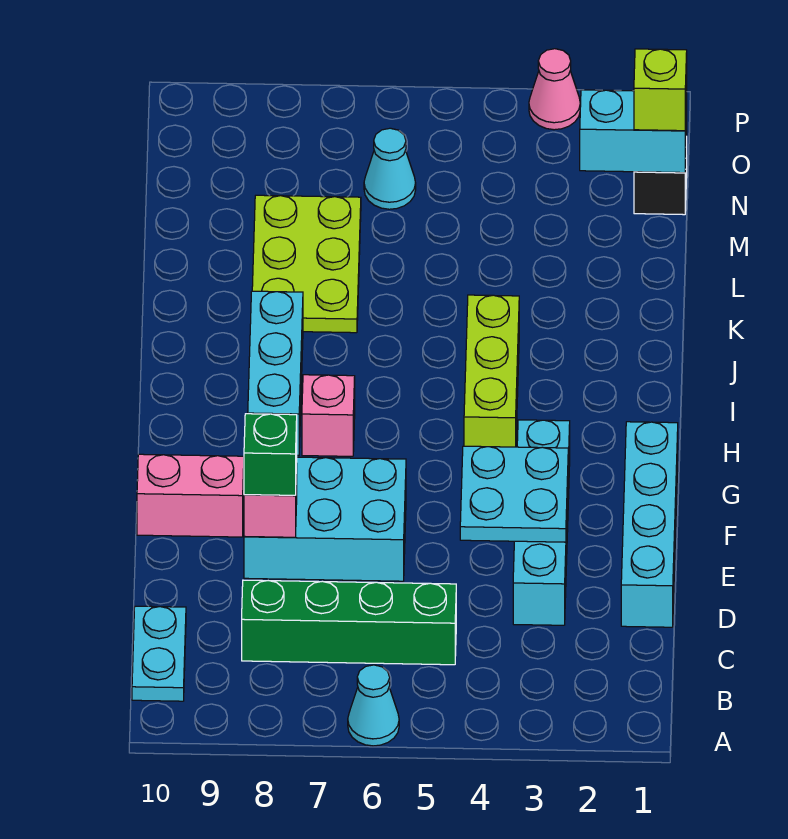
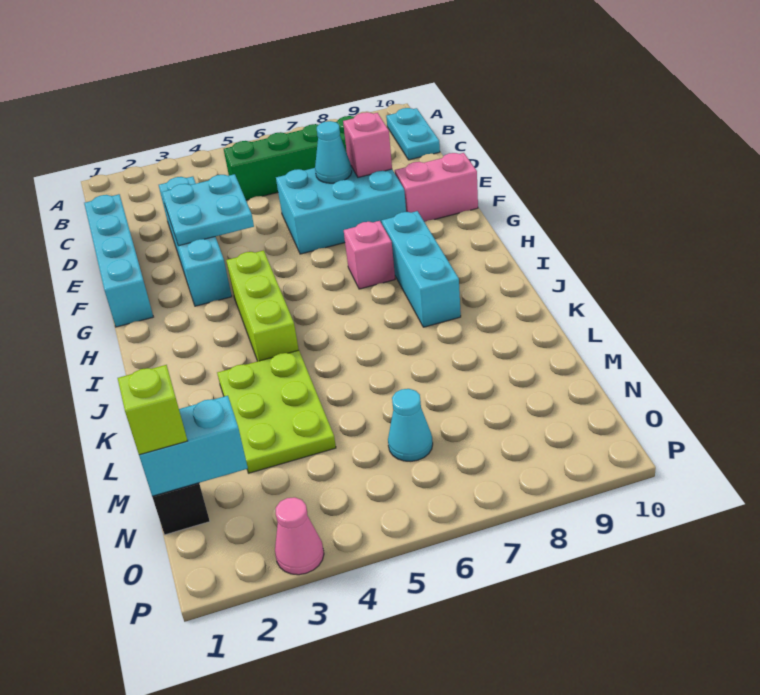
cyan 1x1 cone [348,665,399,746] -> cyan 1x1 cone moved to [315,121,352,183]
green 1x1 brick [244,414,297,495] -> none
lime 2x3 plate [252,195,361,333] -> lime 2x3 plate moved to [217,350,336,473]

